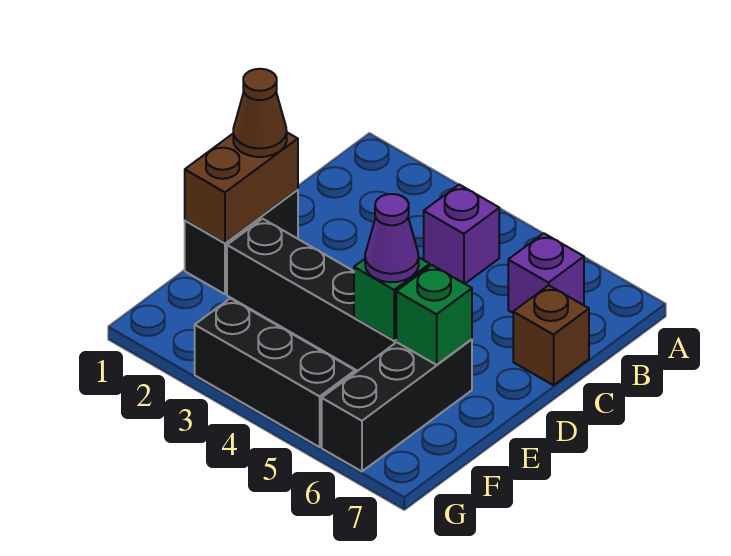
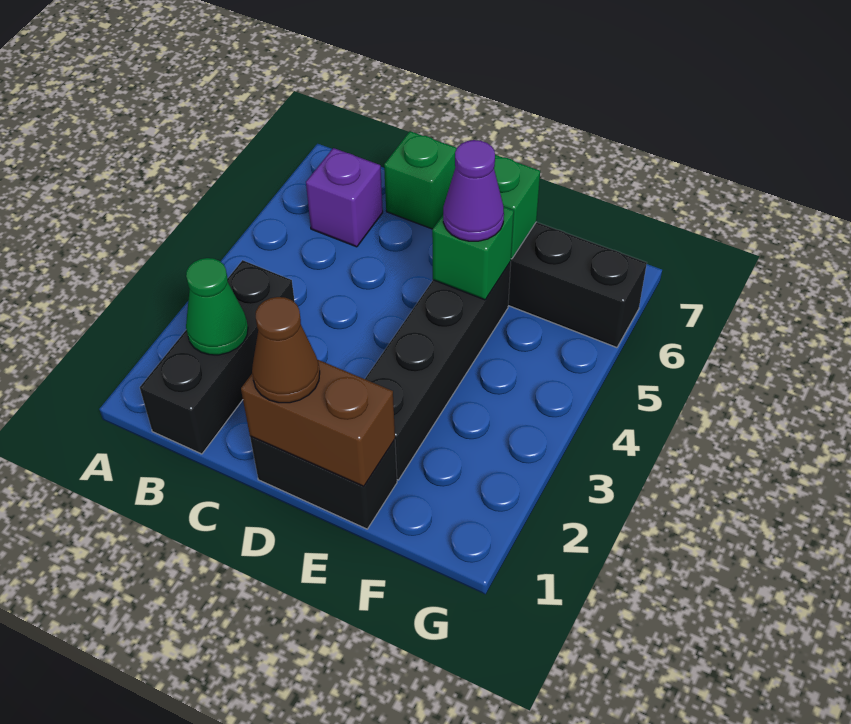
none -> green 1x1 cone [186,258,248,355]
purple 1x1 brick [424,185,499,284] -> none
brown 1x1 brick [513,285,589,385] -> green 1x1 brick [384,131,457,229]
black 1x3 brick [195,298,355,447] -> black 1x3 brick moved to [140,260,295,454]

